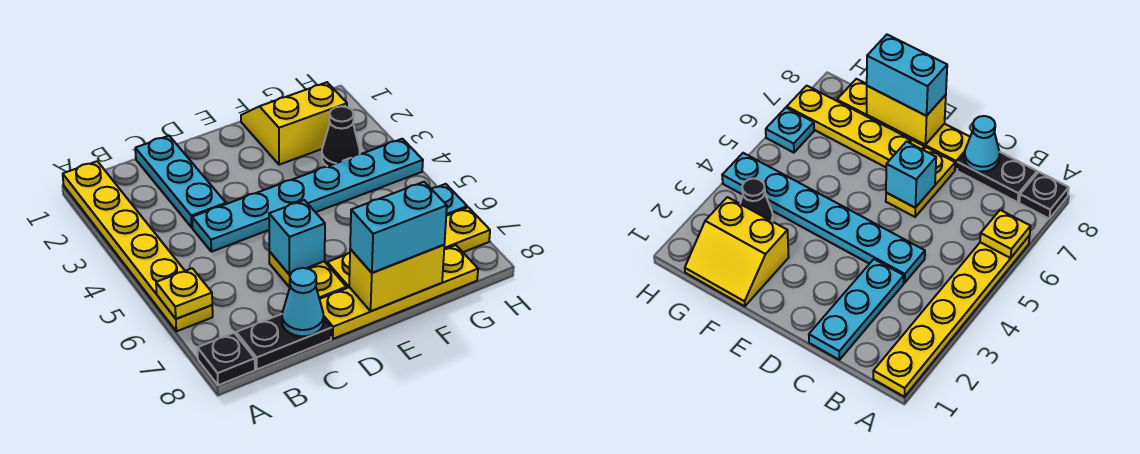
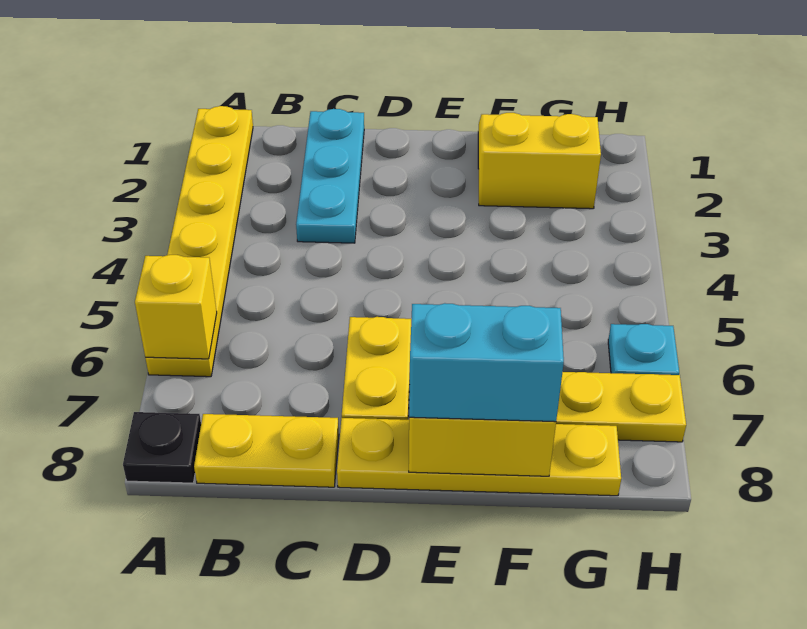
yellow 1x1 plate [156,268,212,319] -> yellow 1x1 brick [135,255,217,359]
black 1x2 plate [236,314,331,370] -> yellow 1x2 plate [194,414,339,487]
cyan 1x6 plate [192,139,423,252] -> none
cyan 1x1 cone [282,268,324,336] -> none
cyan 1x1 brick [269,200,325,275] -> none
black 1x1 cone [322,106,360,166] -> none

